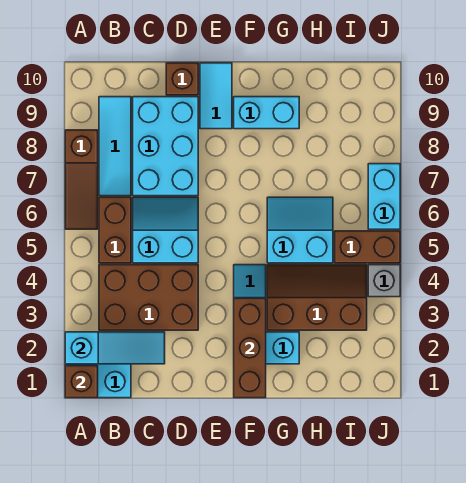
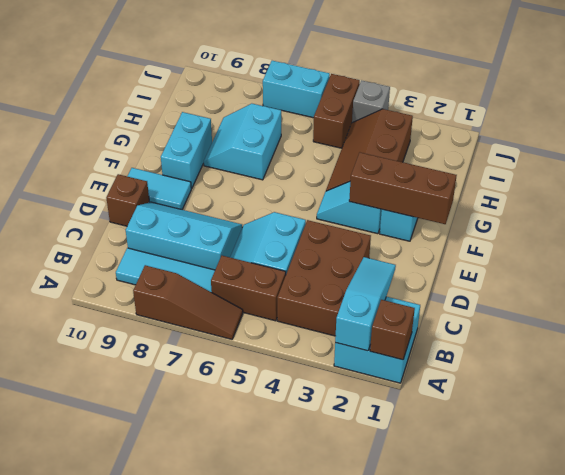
cyan 2x3 brick [133,97,198,196] -> cyan 2x3 slope [126,202,242,270]
cyan 2x2 slope [267,197,333,263] -> cyan 2x2 slope moved to [204,104,281,180]

